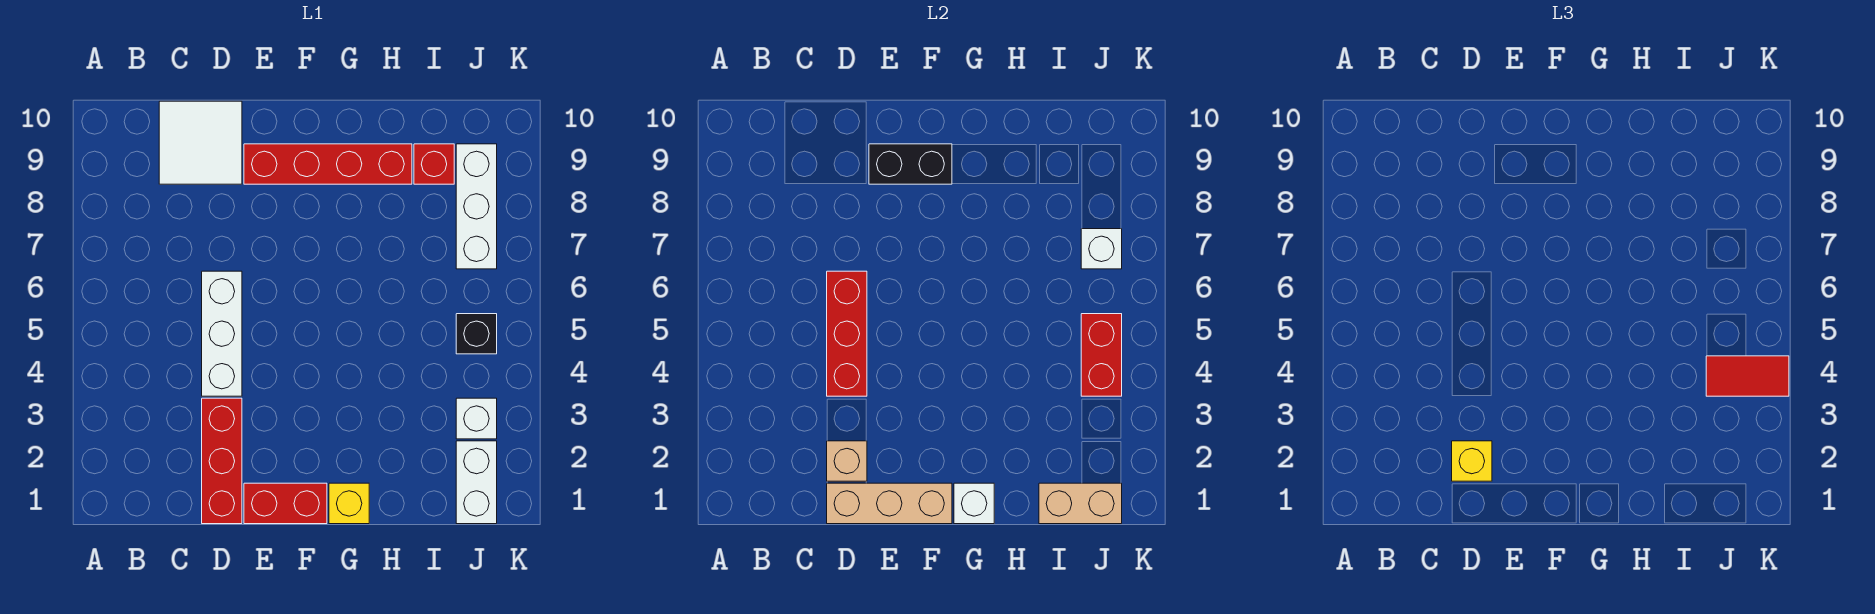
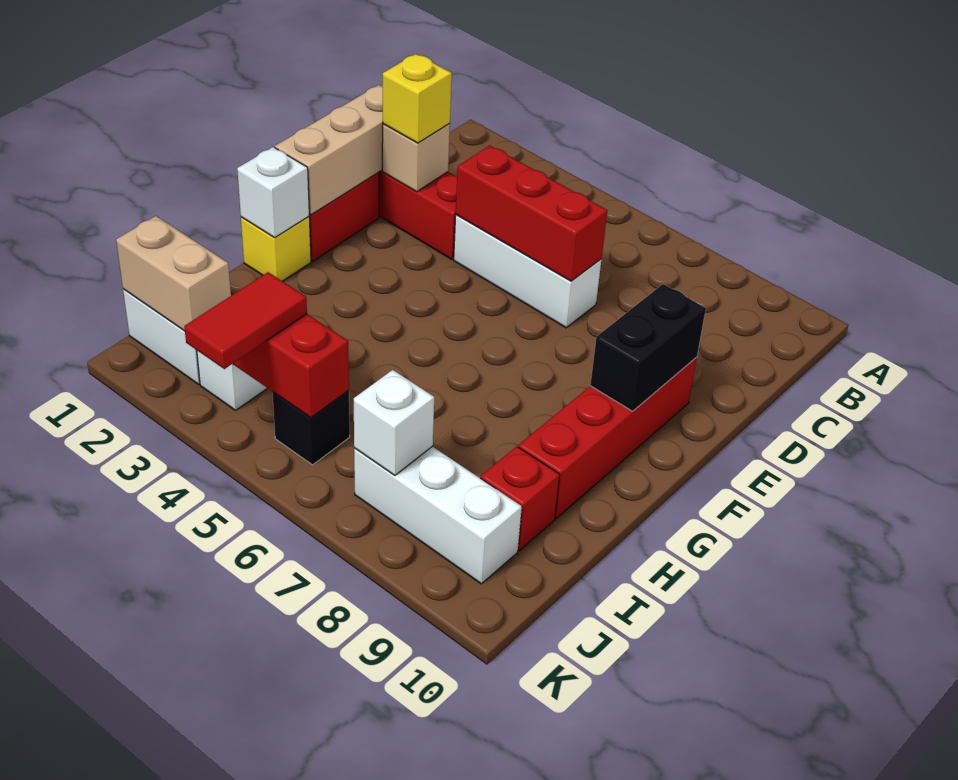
white 2x2 tile [159,101,242,184] -> none
tan 1x2 brick [1039,483,1122,524] -> tan 1x2 brick turned to [116,216,231,331]

